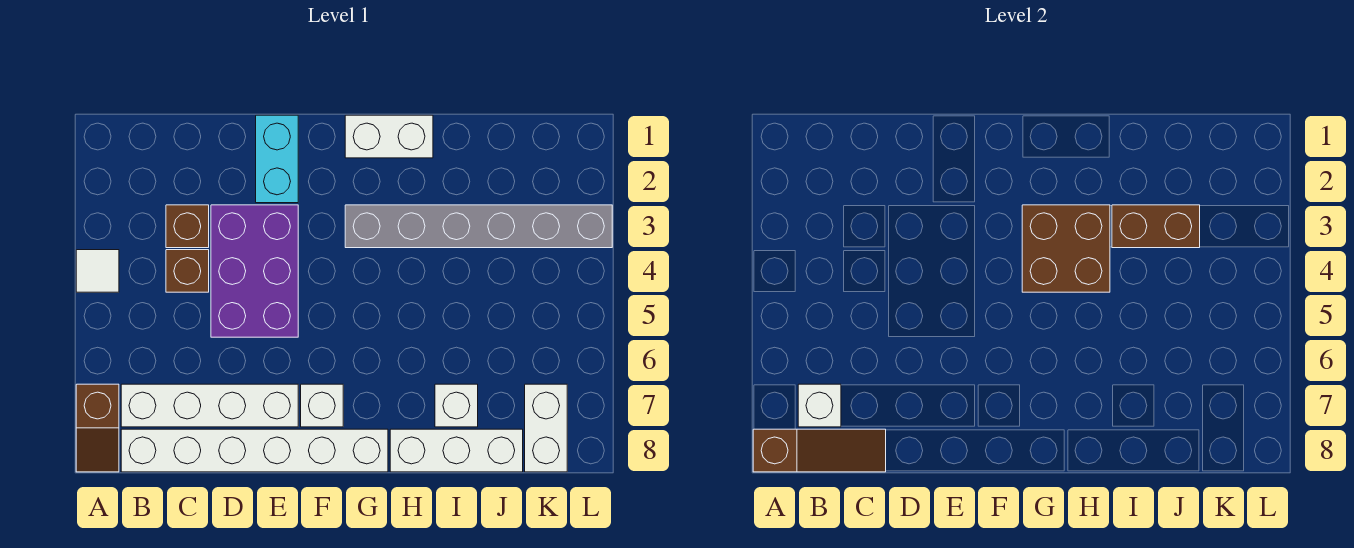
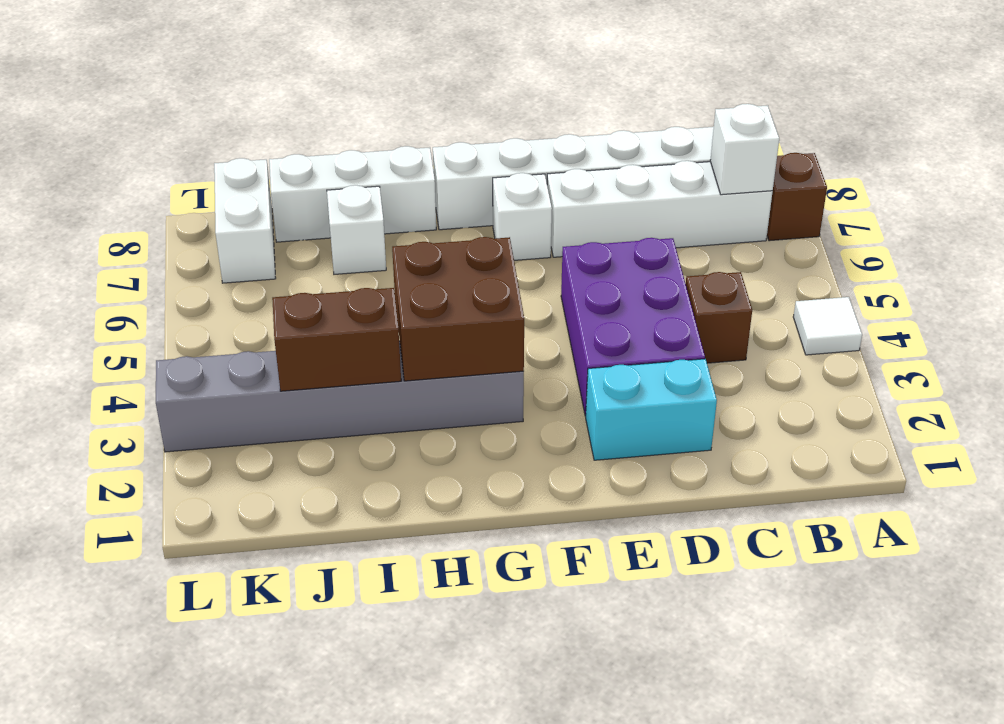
brown 1x3 slope [753,429,886,472] -> none
brown 1x1 brick [166,205,209,248] -> none
cyan 1x2 brick [256,115,298,203] -> cyan 1x2 brick turned to [586,359,717,460]
white 1x2 brick [345,115,433,158] -> none

